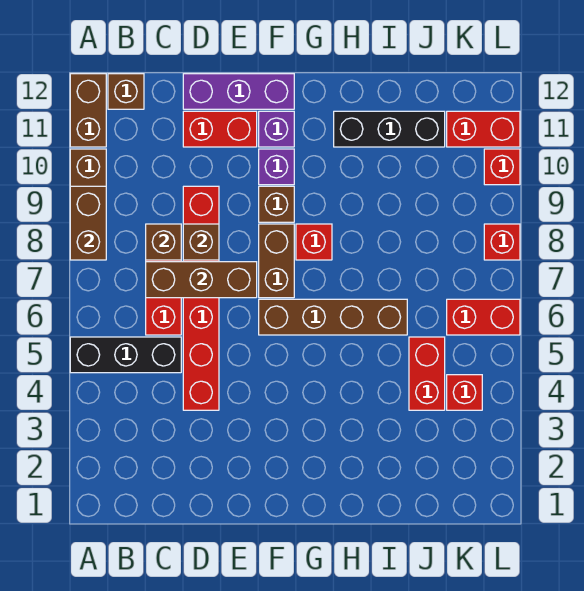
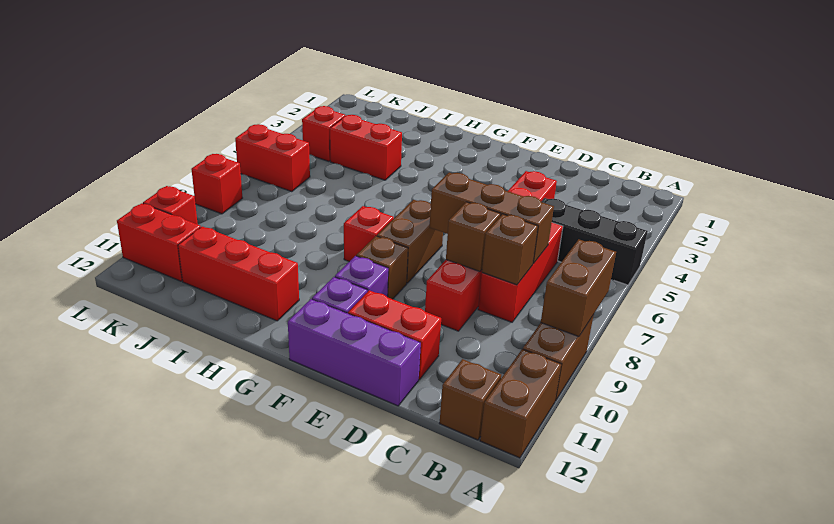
brown 1x4 brick [259,299,407,335] -> none
black 1x3 brick [334,111,445,147] -> red 1x3 brick [178,226,299,321]
red 1x2 brick [409,337,445,410] -> red 1x2 brick turned to [330,115,402,180]

